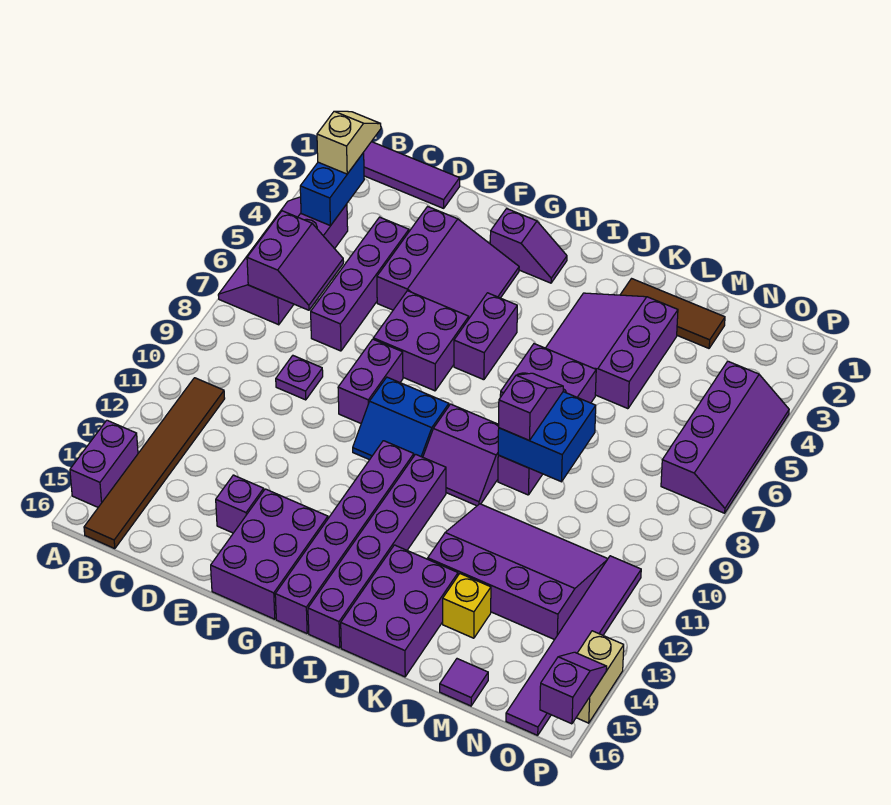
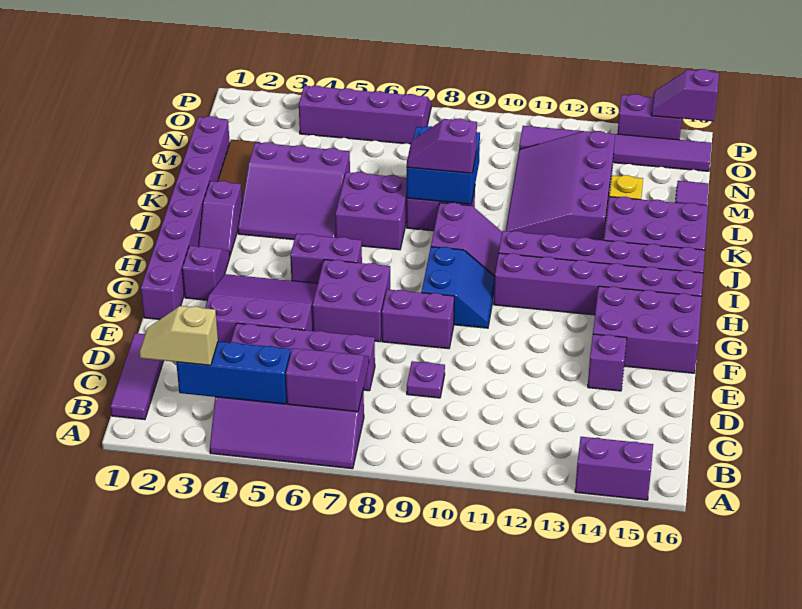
blue 1x2 brick [300,153,364,226] -> blue 1x3 brick [176,341,291,404]
brown 1x6 tile [84,378,225,549] -> none
none -> purple 1x8 brick [141,116,230,320]
none -> purple 1x2 slope [199,181,242,255]
tan 1x2 brick [576,631,624,723] -> purple 1x2 brick [618,94,682,140]

